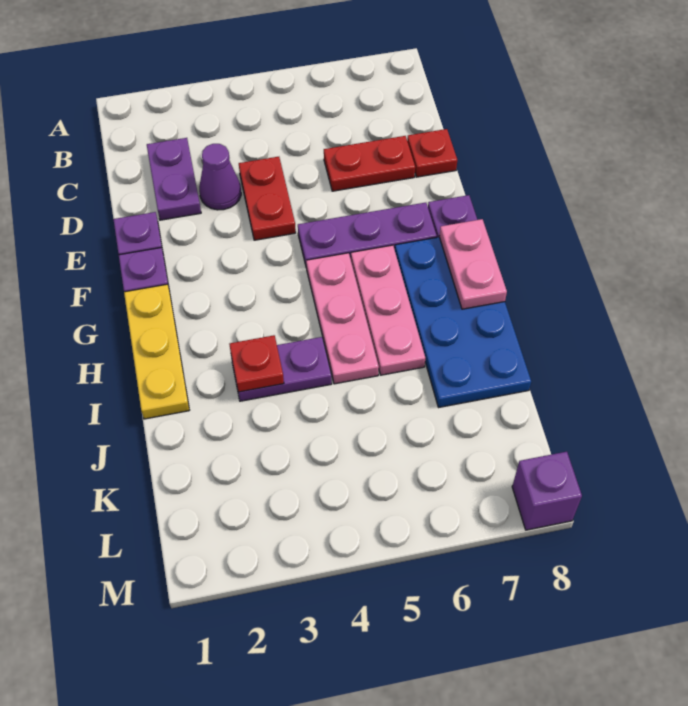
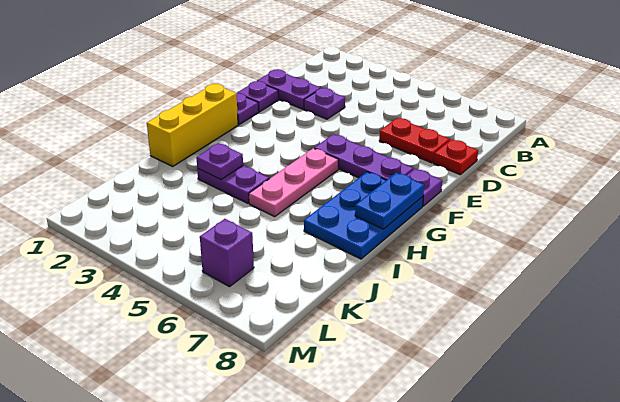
purple 1x2 plate [147,138,201,220] -> purple 1x2 plate turned to [257,69,321,109]
purple 1x1 cone [199,144,241,210] -> purple 1x1 plate [304,88,345,119]
red 1x2 plate [239,157,296,240] -> none
yellow 1x3 plate [124,284,189,419] -> yellow 1x3 brick [147,84,238,166]
pink 1x3 plate [351,245,425,375] -> none
blue 2x4 plate [395,237,531,407] -> blue 2x3 plate [304,172,423,259]
pink 1x2 plate [439,219,507,309] -> blue 1x2 plate [355,173,424,229]
red 1x1 plate [229,335,284,392] -> purple 1x1 plate [196,143,243,179]
purple 1x1 brick [512,452,582,530] -> purple 1x1 brick moved to [200,219,254,287]

